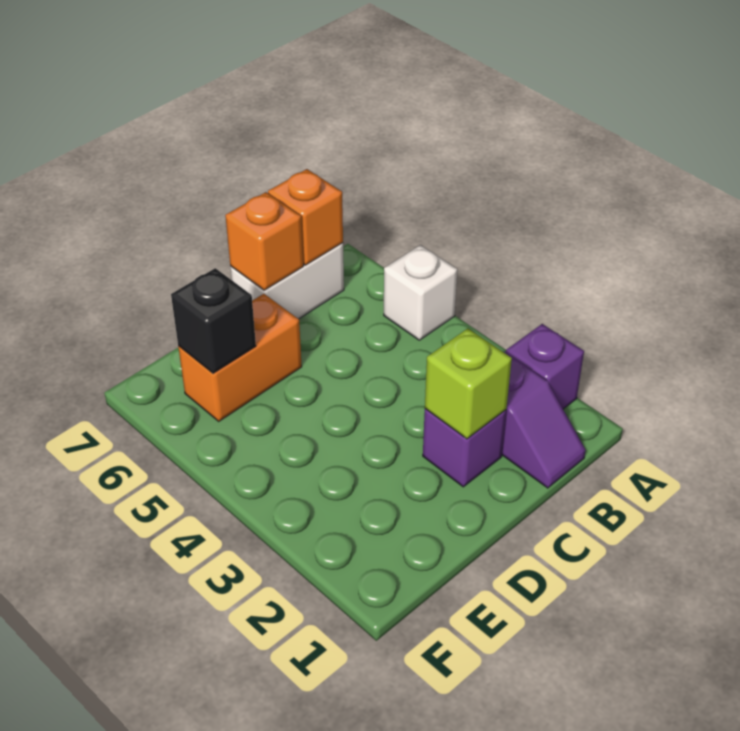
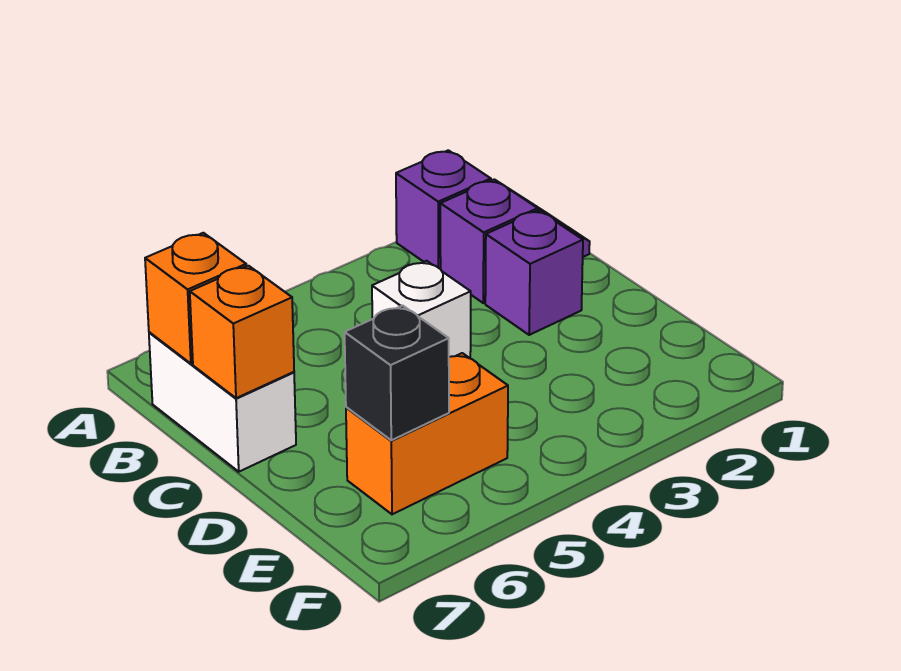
white 1x1 brick [384,245,457,340] -> white 1x1 brick moved to [372,261,471,358]
lime 1x1 brick [425,328,512,439] -> none
orange 1x2 brick [178,294,302,421] -> orange 1x2 brick turned to [346,353,508,514]

